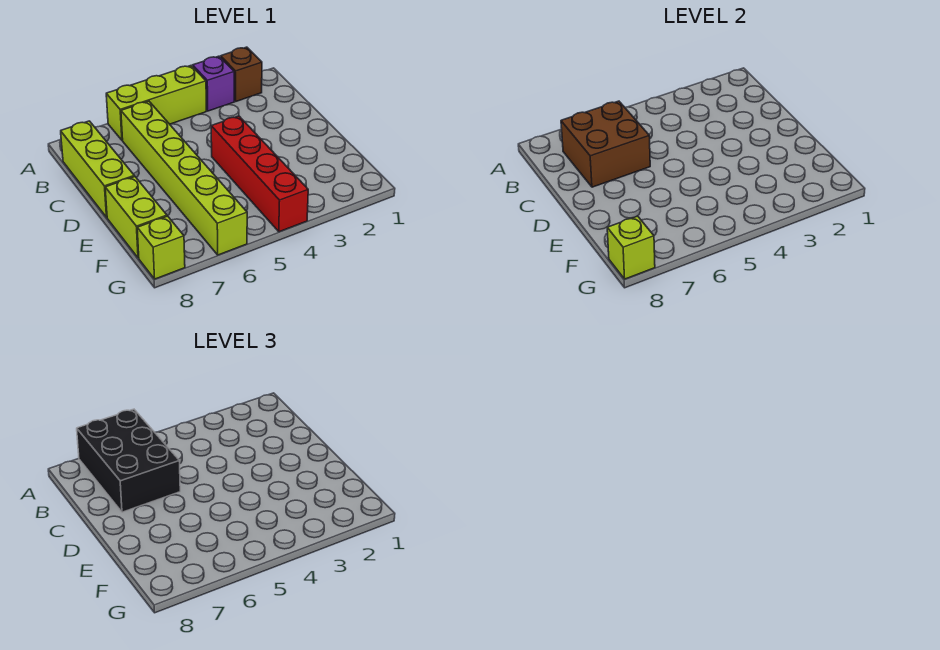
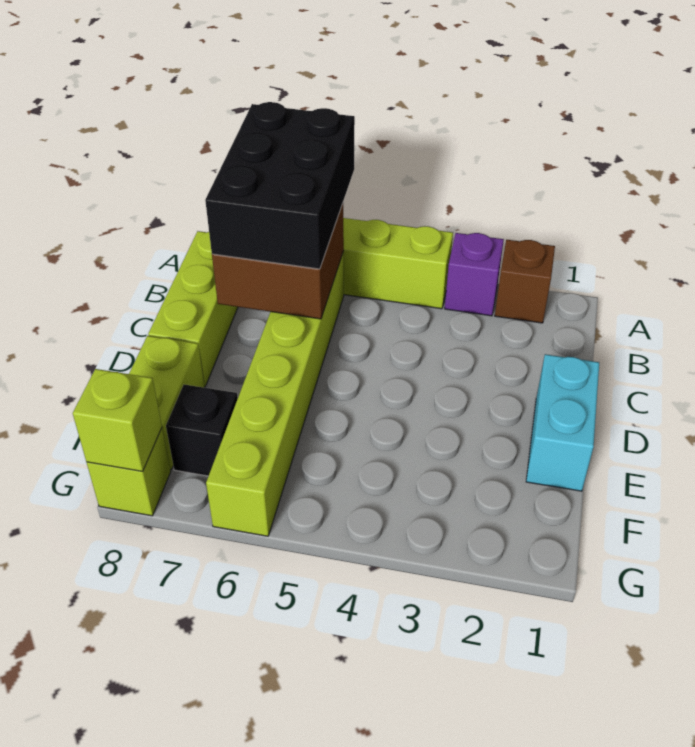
none -> cyan 1x2 brick [526,354,599,491]
red 1x4 brick [211,116,308,232] -> none
none -> black 1x1 brick [166,385,238,476]

